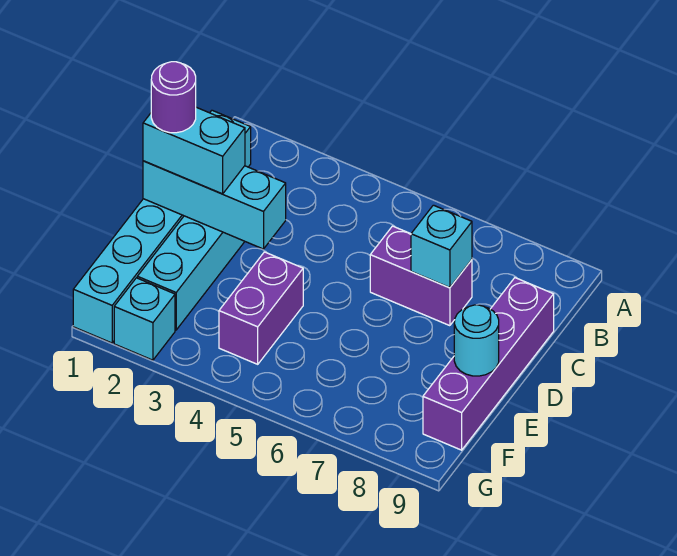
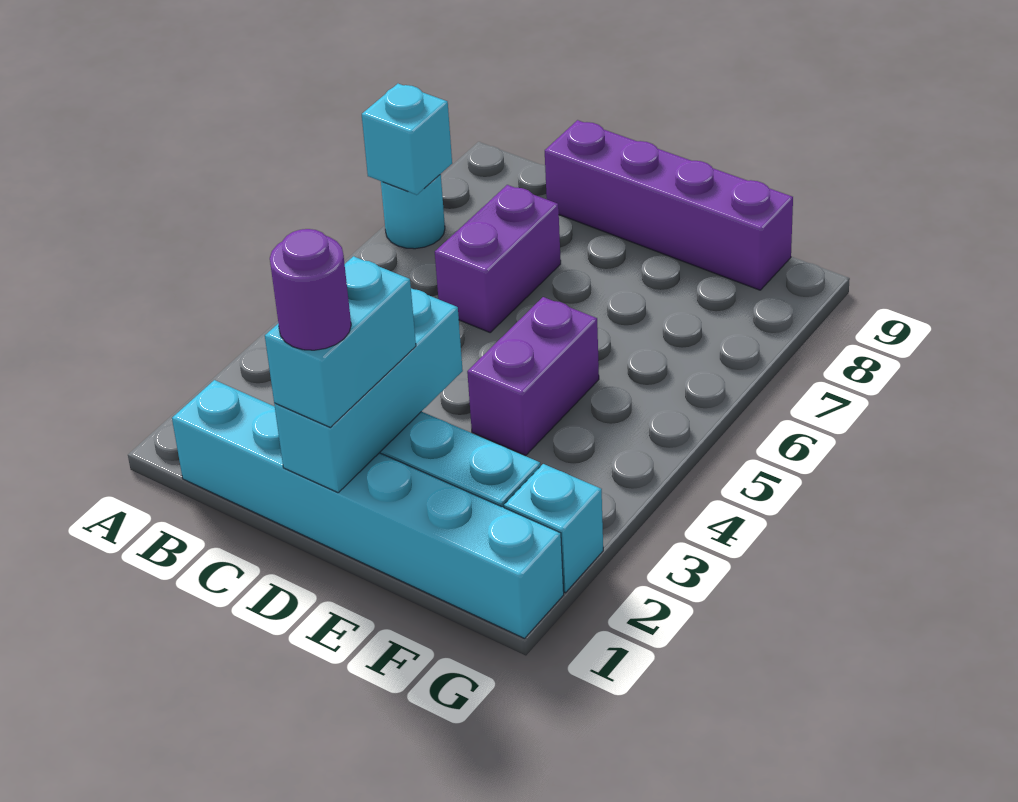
cyan 1x1 brick [411,205,472,288] -> cyan 1x1 brick moved to [362,84,452,195]
purple 1x2 brick [219,252,303,364] -> purple 1x2 brick turned to [467,297,599,455]
cyan 1x1 round brick [454,305,499,376] -> cyan 1x1 round brick moved to [381,174,445,249]

